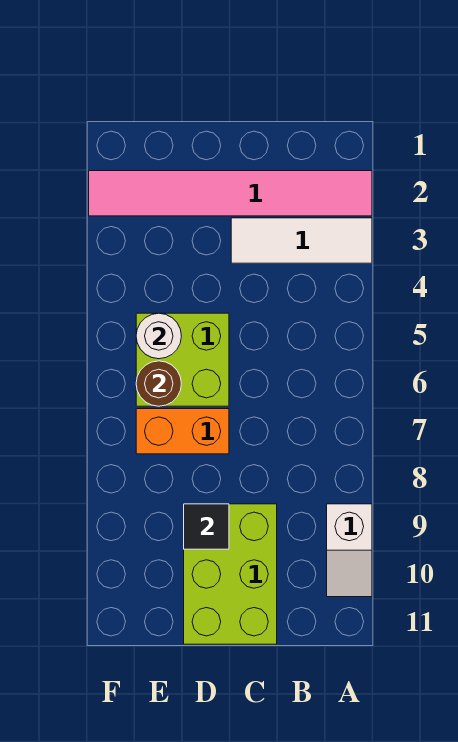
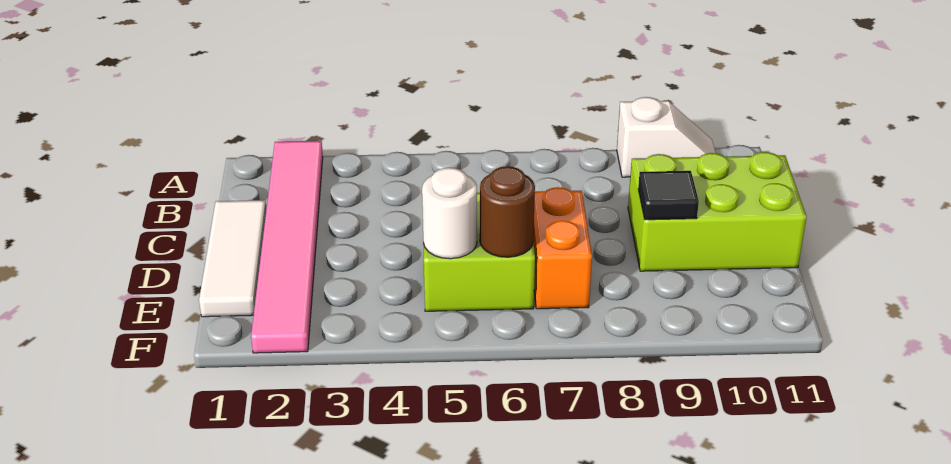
white 1x3 tile [231,218,372,263] -> white 1x3 tile moved to [199,200,266,317]

